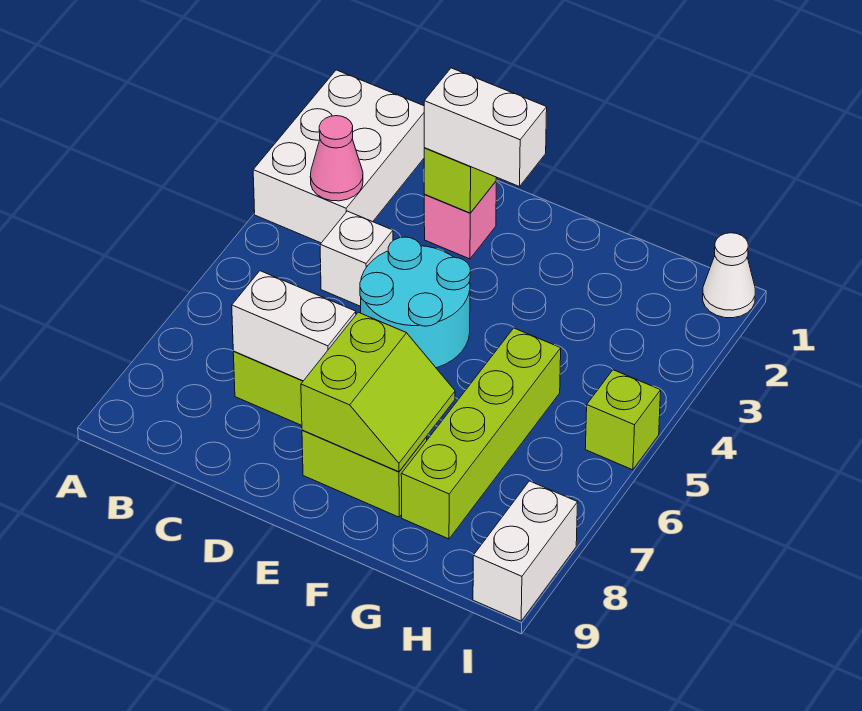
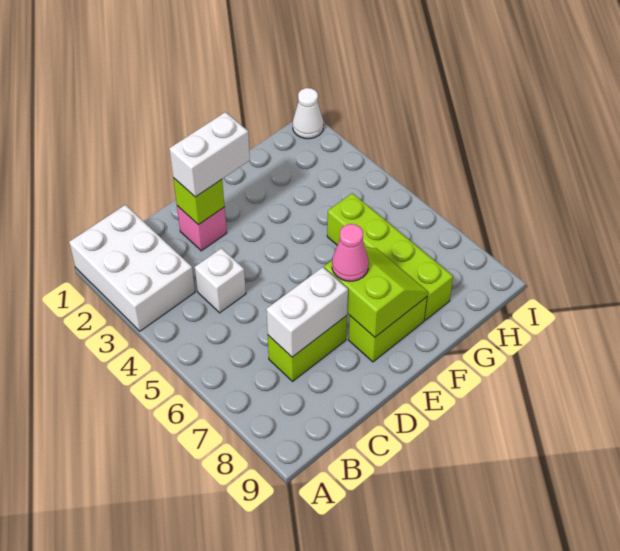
pink 1x1 cone [310,116,363,201] -> pink 1x1 cone moved to [332,224,369,281]
cyan 2x2 round brick [360,237,470,368] -> none
lime 1x1 brick [585,370,661,470] -> none
white 1x2 brick [473,481,578,621] -> none

